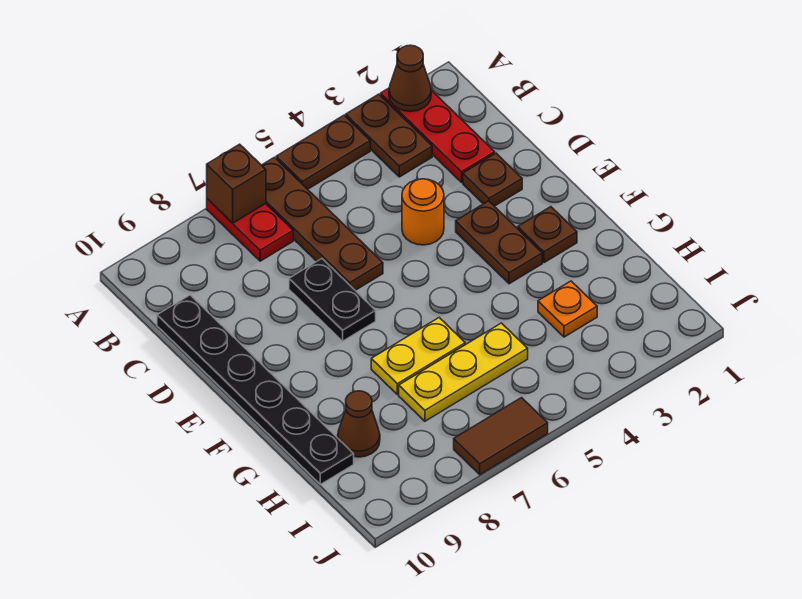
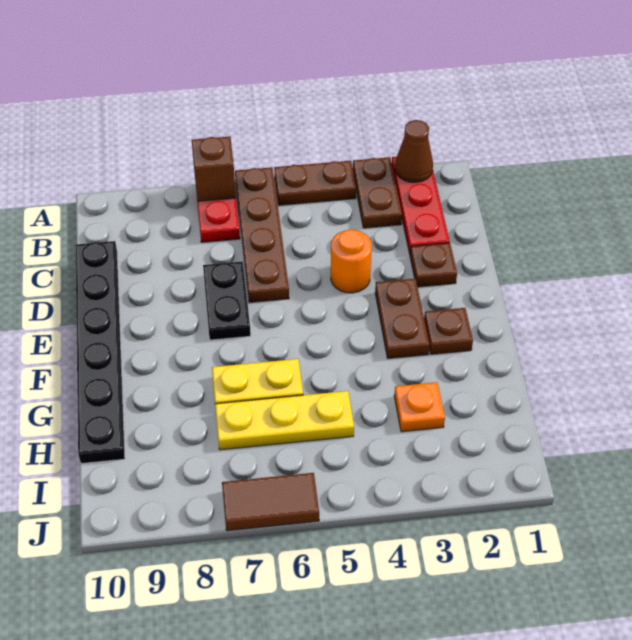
brown 1x1 cone [338,391,380,457] -> none

